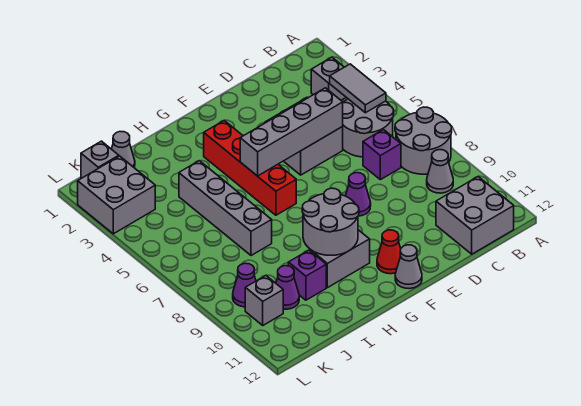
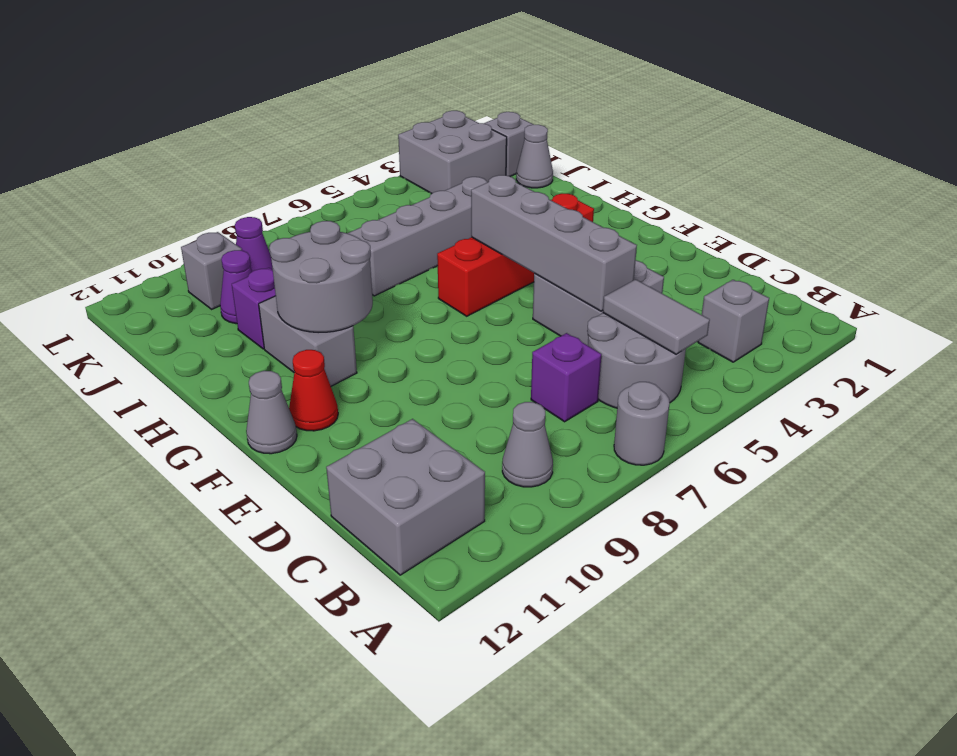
grey 2x2 round brick [395,107,452,174] -> grey 1x1 round brick [614,382,670,465]
grey 1x2 tile [330,64,386,113] -> grey 1x2 tile turned to [603,279,710,354]
purple 1x1 cone [345,173,371,216] -> none

